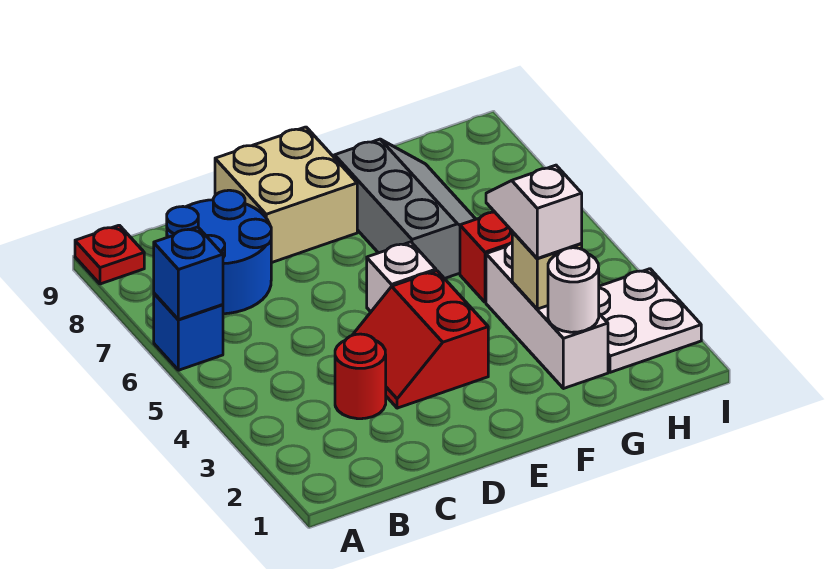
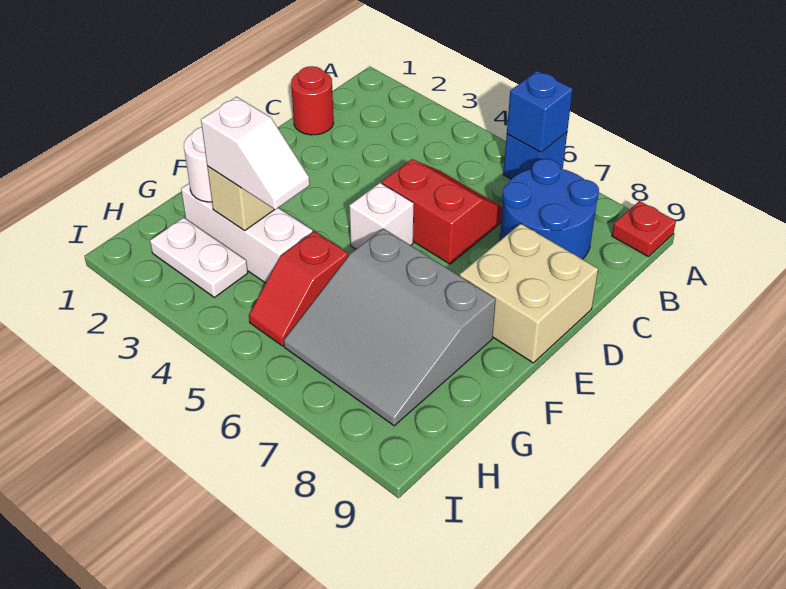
red 1x1 round brick [335,334,386,419] -> red 1x1 round brick moved to [291,66,334,135]
red 2x2 slope [353,271,488,408] -> red 2x2 slope moved to [382,159,502,264]
grey 2x3 slope [335,139,476,279] -> grey 3x3 slope [284,229,496,426]
white 2x2 plate [599,269,701,372] -> white 1x2 plate [150,218,248,297]

